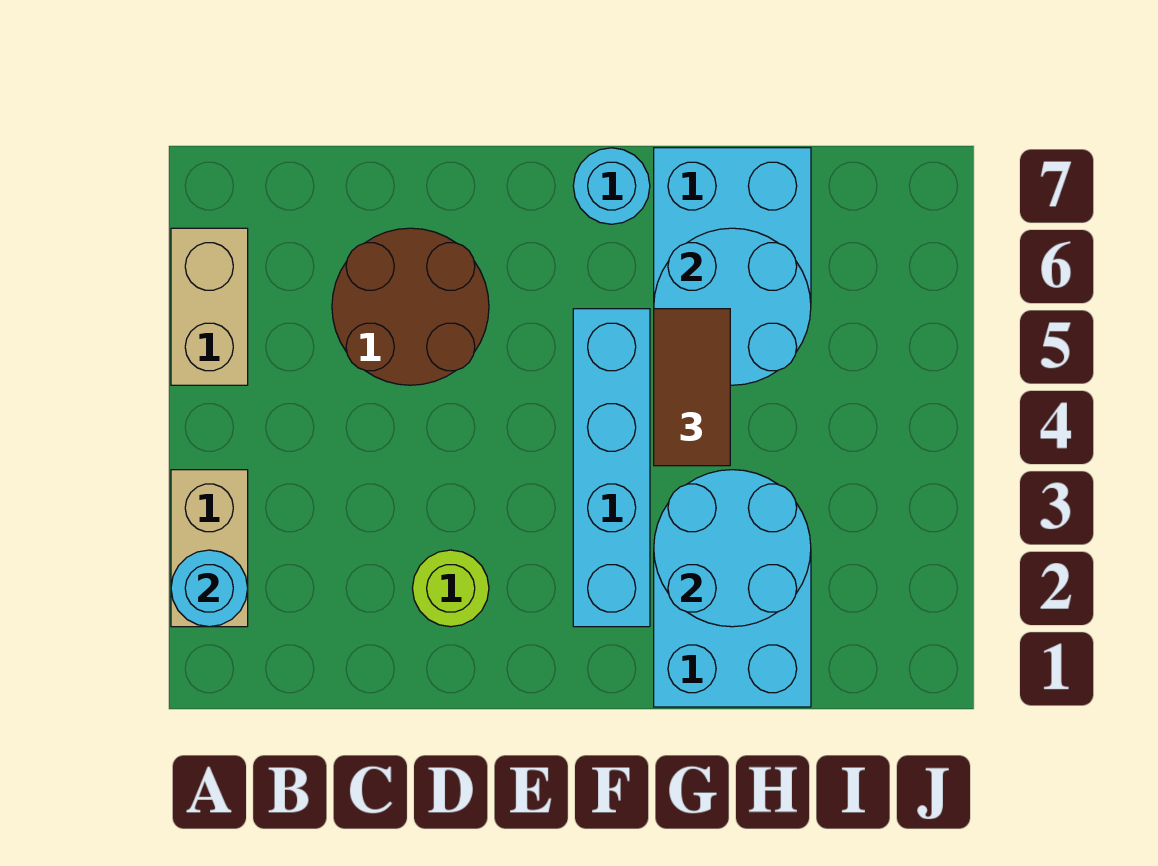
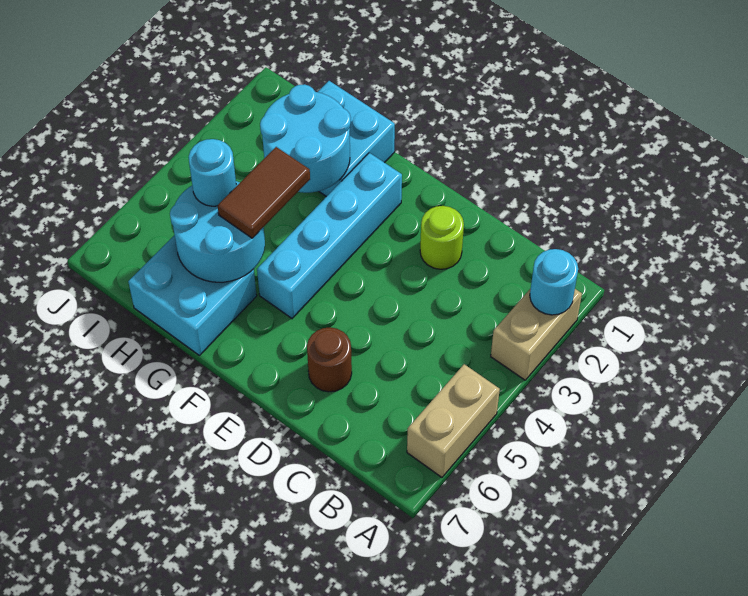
brown 2x2 round brick [332,228,489,385] -> brown 1x1 round brick [307,327,352,392]
cyan 1x1 round brick [573,148,650,224] -> cyan 1x1 round brick moved to [189,139,236,206]

